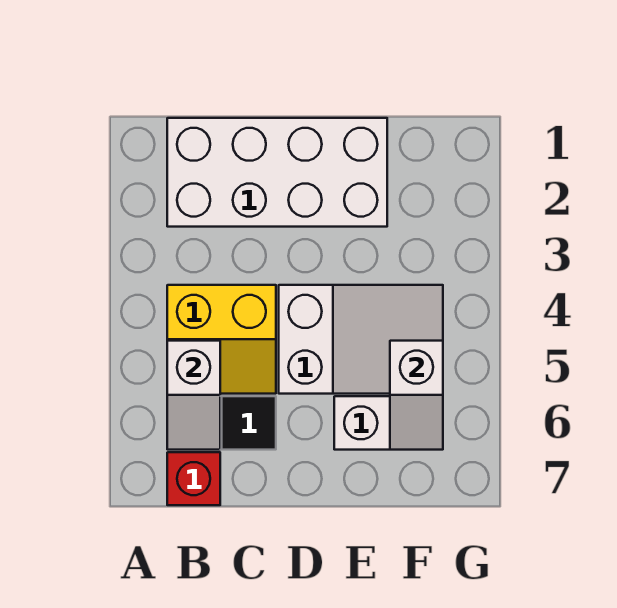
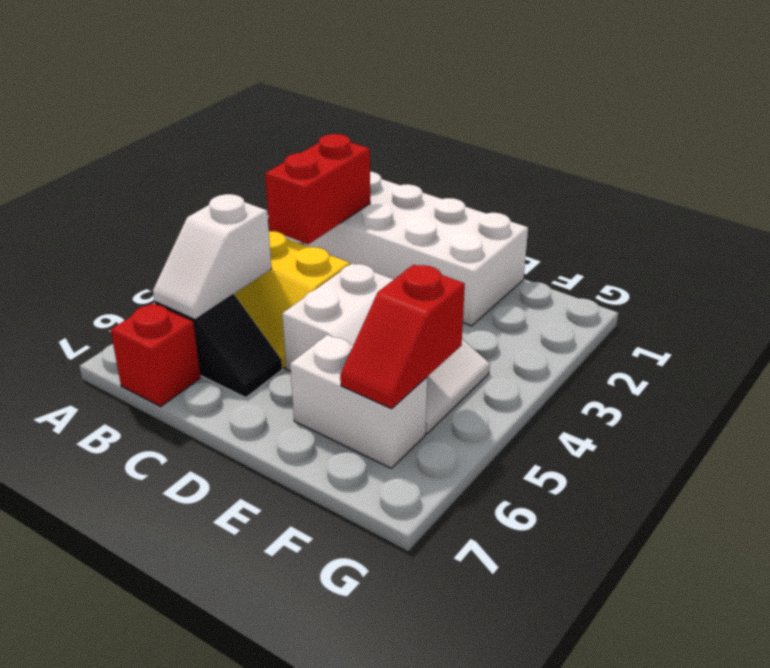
none -> red 1x2 brick [265,134,370,244]
white 1x2 slope [390,341,443,450] -> red 1x2 slope [340,265,465,409]

